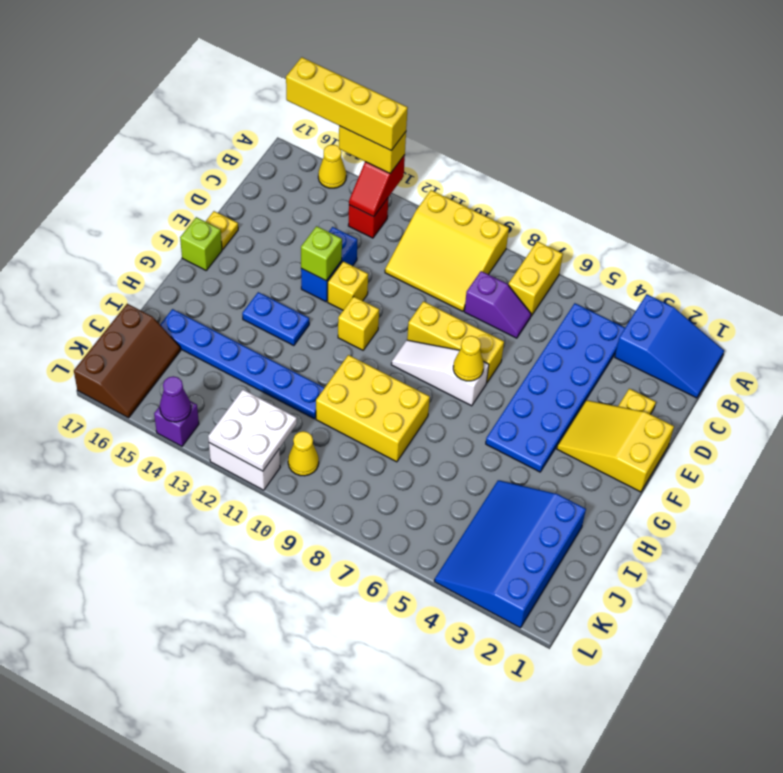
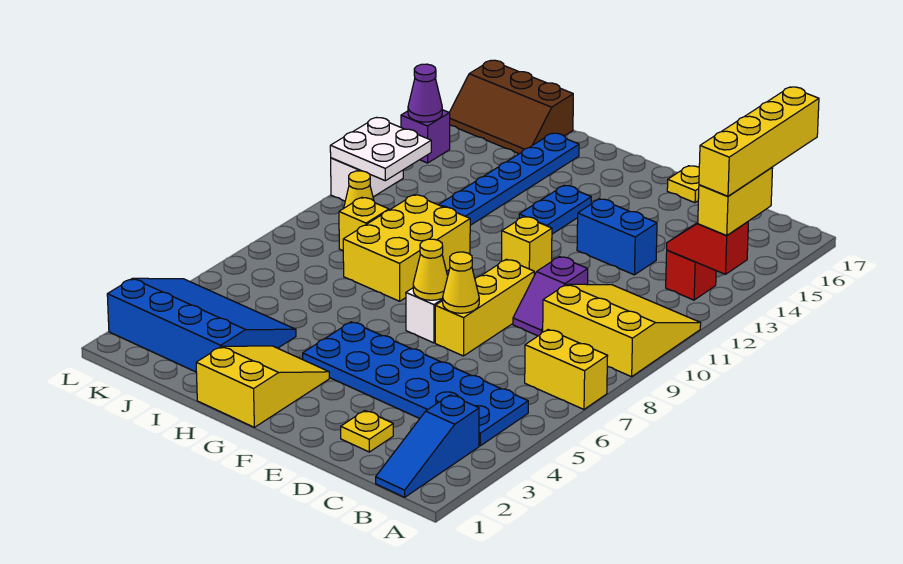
blue 2x3 slope [615,294,724,398] -> blue 1x3 slope [376,395,479,497]
yellow 3x3 slope [385,190,509,311] -> yellow 3x3 slope turned to [543,284,701,377]
yellow 1x1 cone [318,145,346,188] -> yellow 1x1 cone moved to [443,252,479,313]
purple 1x2 slope [464,271,531,338] -> purple 1x2 slope moved to [513,257,588,336]
yellow 2x3 slope [557,400,674,492] -> yellow 2x3 slope moved to [196,346,329,427]
yellow 1x1 brick [328,261,368,310] -> yellow 1x1 brick moved to [339,197,389,251]
lime 1x1 brick [301,226,342,281] -> none
lime 1x1 brick [180,217,222,270] -> none

